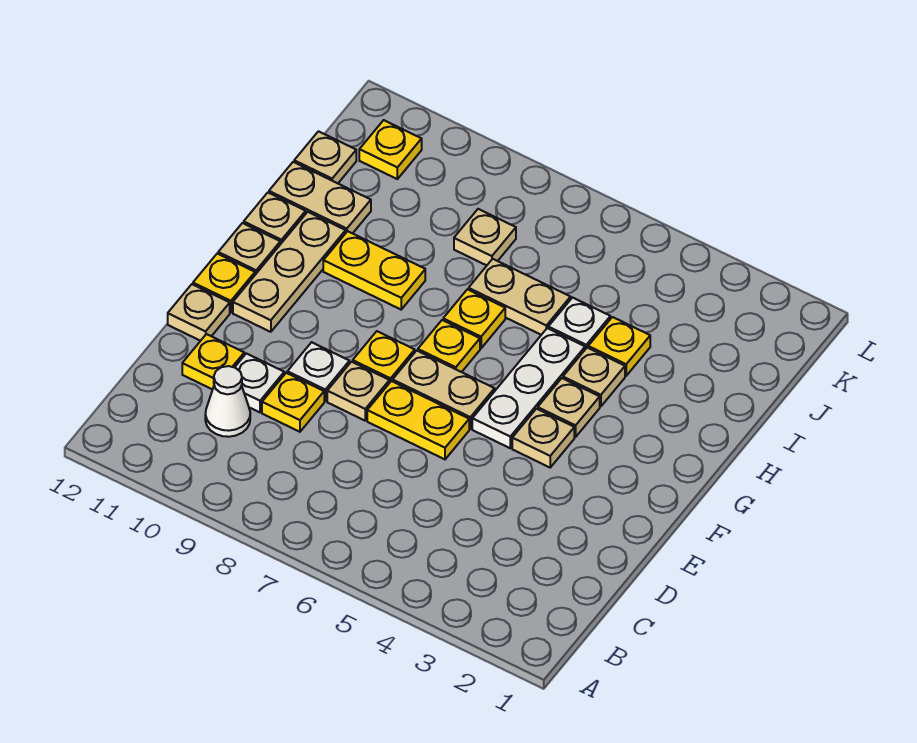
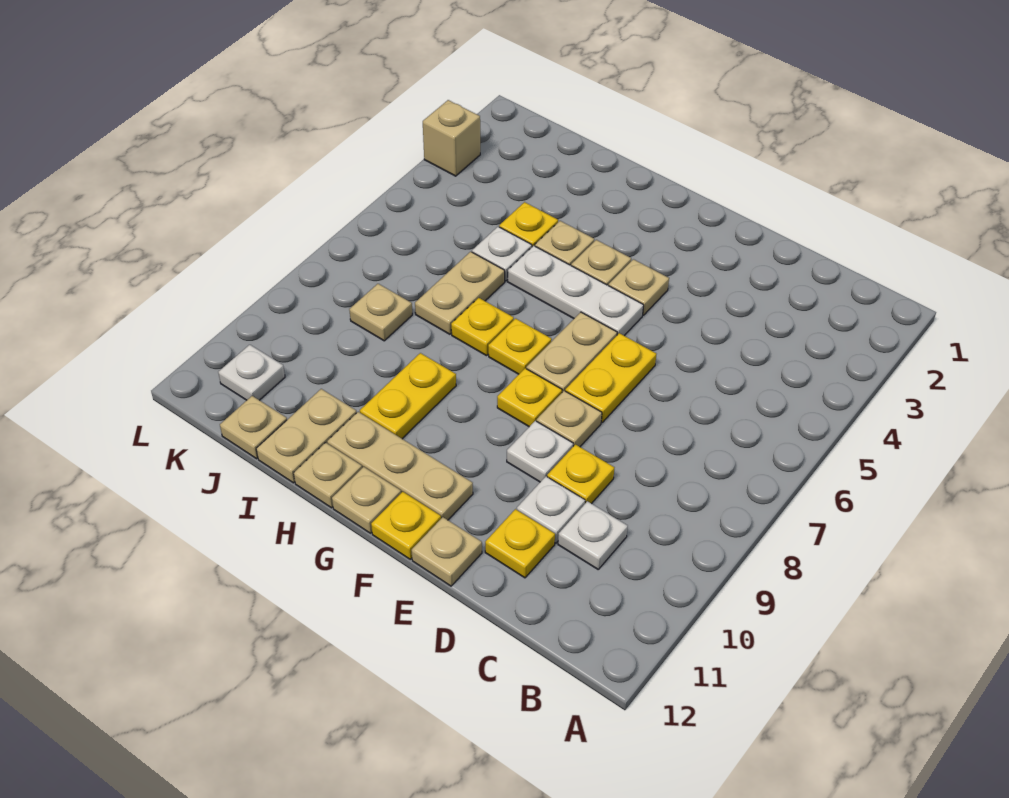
white 1x1 cone [205,366,250,437] -> white 1x1 plate [558,501,628,569]
yellow 1x1 plate [359,120,422,179] -> white 1x1 plate [218,345,285,400]
none -> tan 1x1 brick [423,100,480,176]

